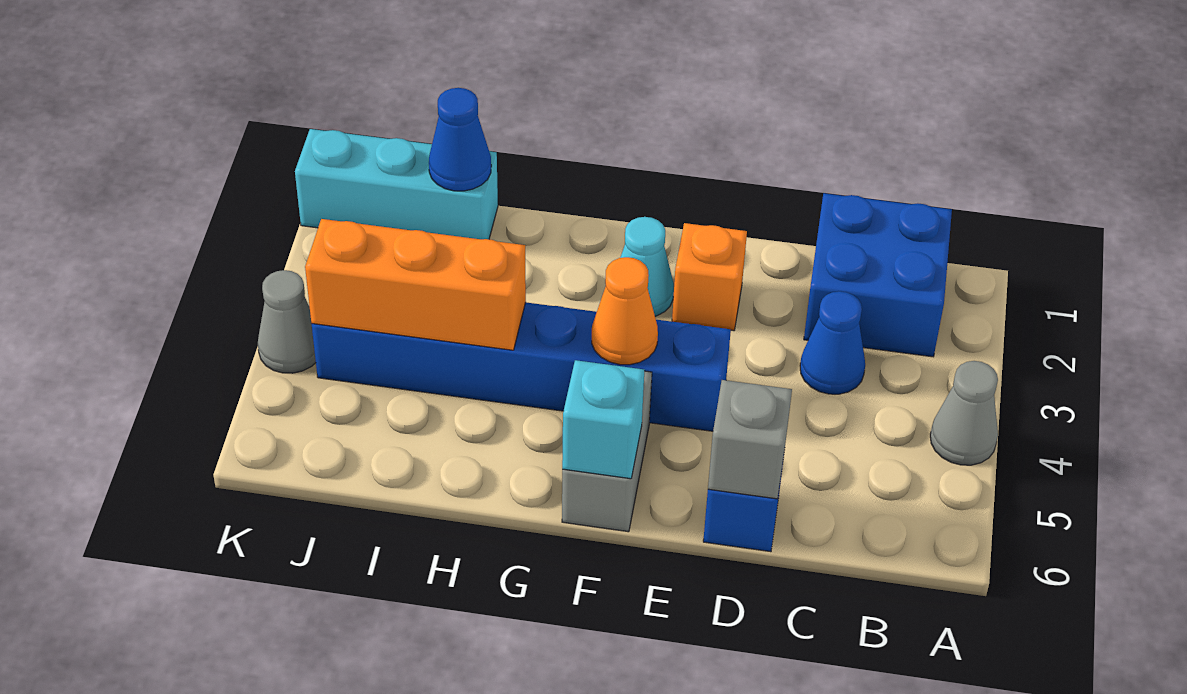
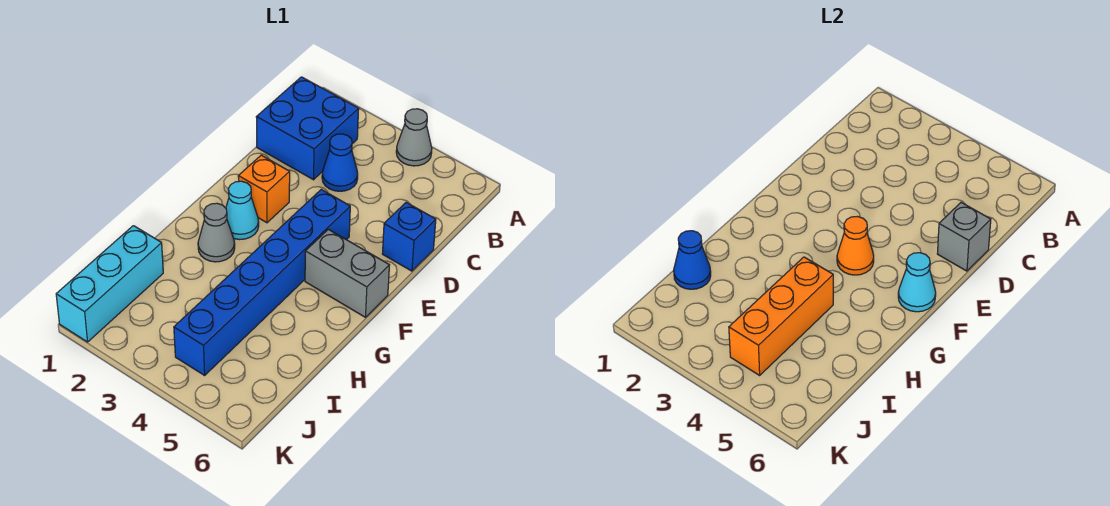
cyan 1x1 brick [562,360,644,479] -> cyan 1x1 cone [898,253,936,312]
grey 1x1 cone [258,270,316,373] -> grey 1x1 cone moved to [198,203,235,262]

